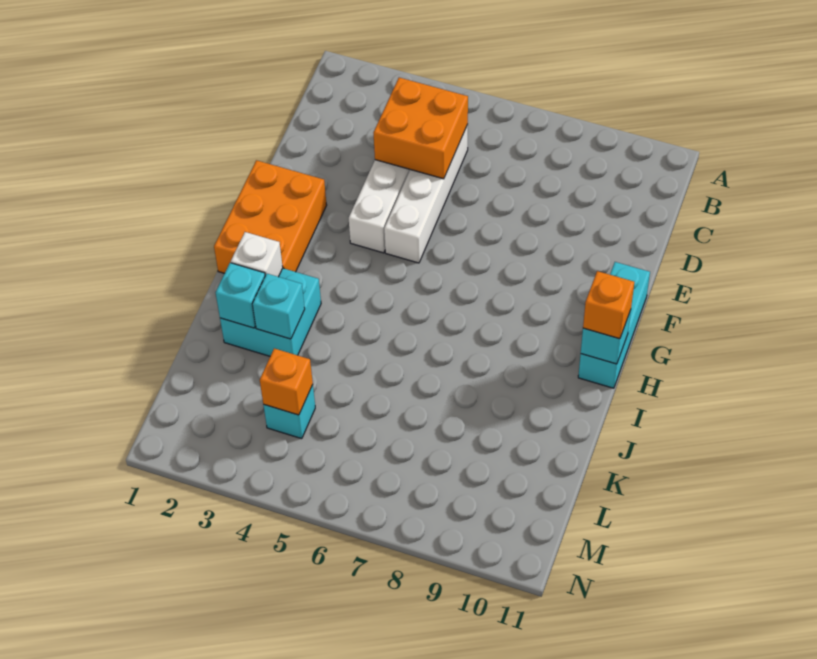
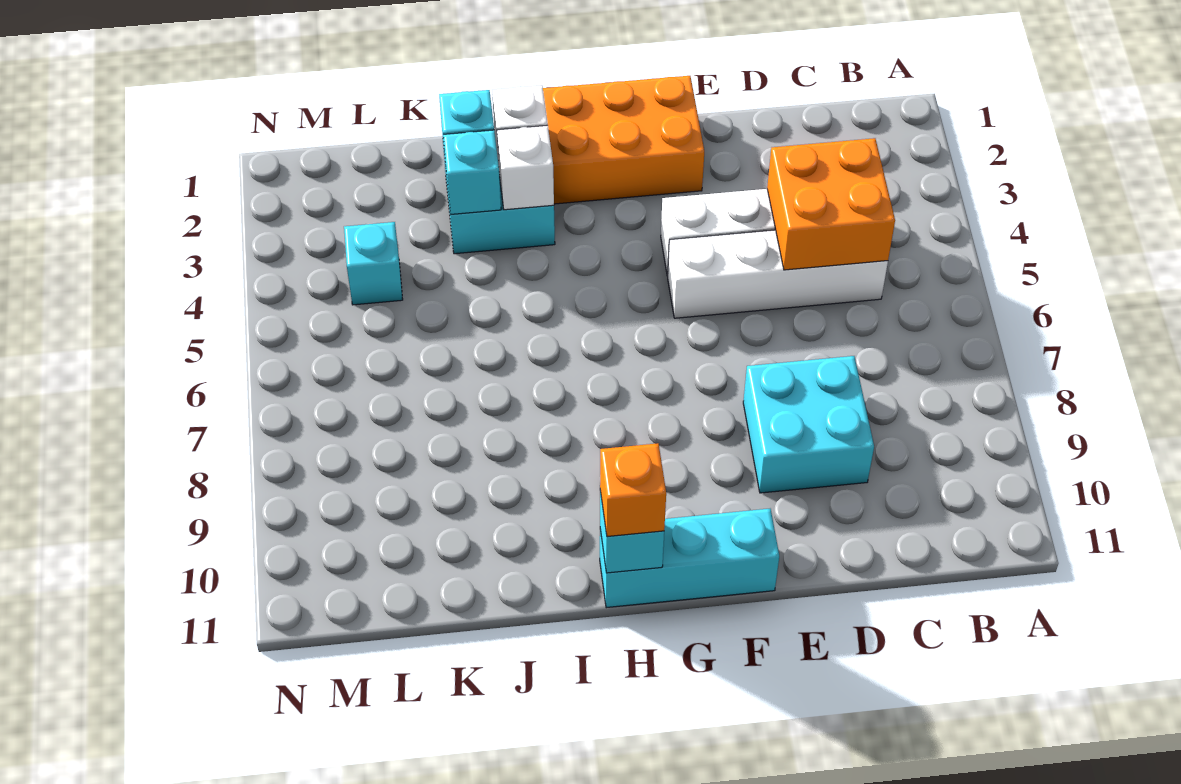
none -> cyan 2x2 brick [743,356,874,493]
none -> white 1x1 brick [497,125,554,210]
orange 1x1 brick [260,348,313,415] -> none

